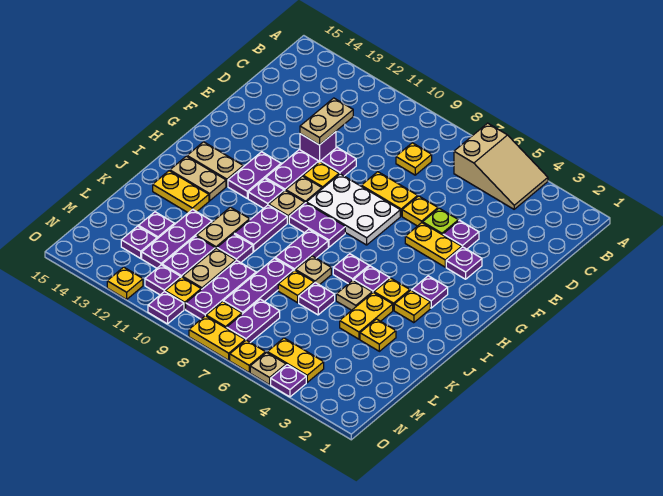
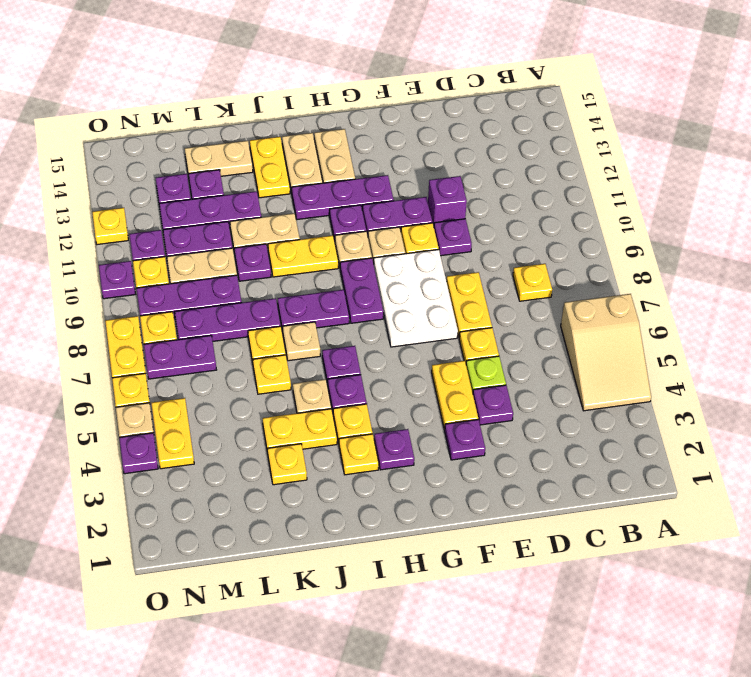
tan 1x2 plate [300,98,353,145] -> tan 1x2 plate moved to [185,141,253,177]
purple 1x2 plate [228,152,281,198] -> purple 1x3 plate [292,175,394,220]
purple 1x2 plate [234,205,287,252] -> yellow 1x2 plate [268,235,338,277]
purple 1x1 plate [299,283,335,315] -> yellow 1x1 plate [253,355,291,394]

